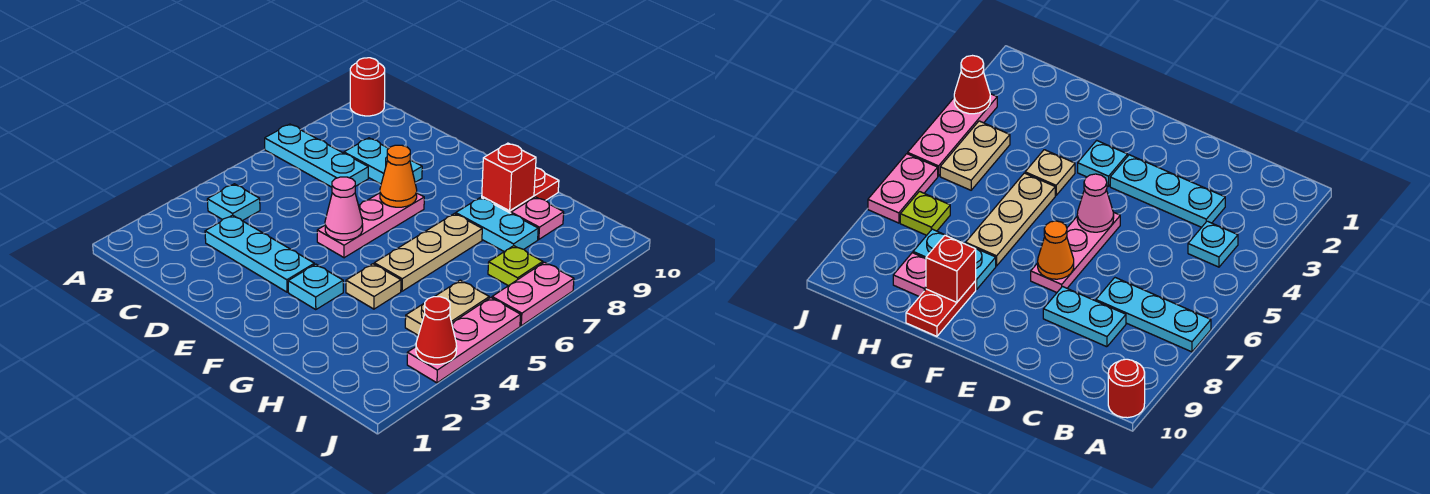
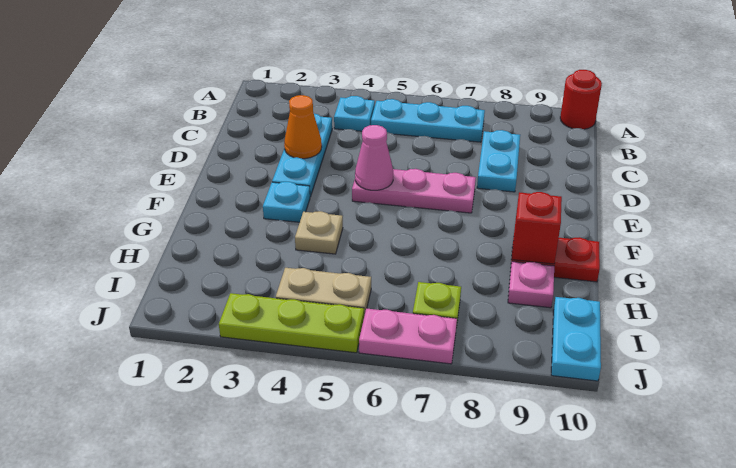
cyan 1x3 plate [265,124,368,187] -> cyan 1x3 plate turned to [371,99,485,142]
orange 1x1 cone [380,145,417,207] -> orange 1x1 cone moved to [284,95,322,159]
tan 1x3 plate [374,214,482,291] -> none
cyan 1x2 plate [456,197,538,252] -> cyan 1x2 plate moved to [551,297,601,381]
pink 1x3 plate [407,298,521,383] -> lime 1x3 plate [219,293,364,353]
red 1x1 cone [416,297,457,364] -> none

